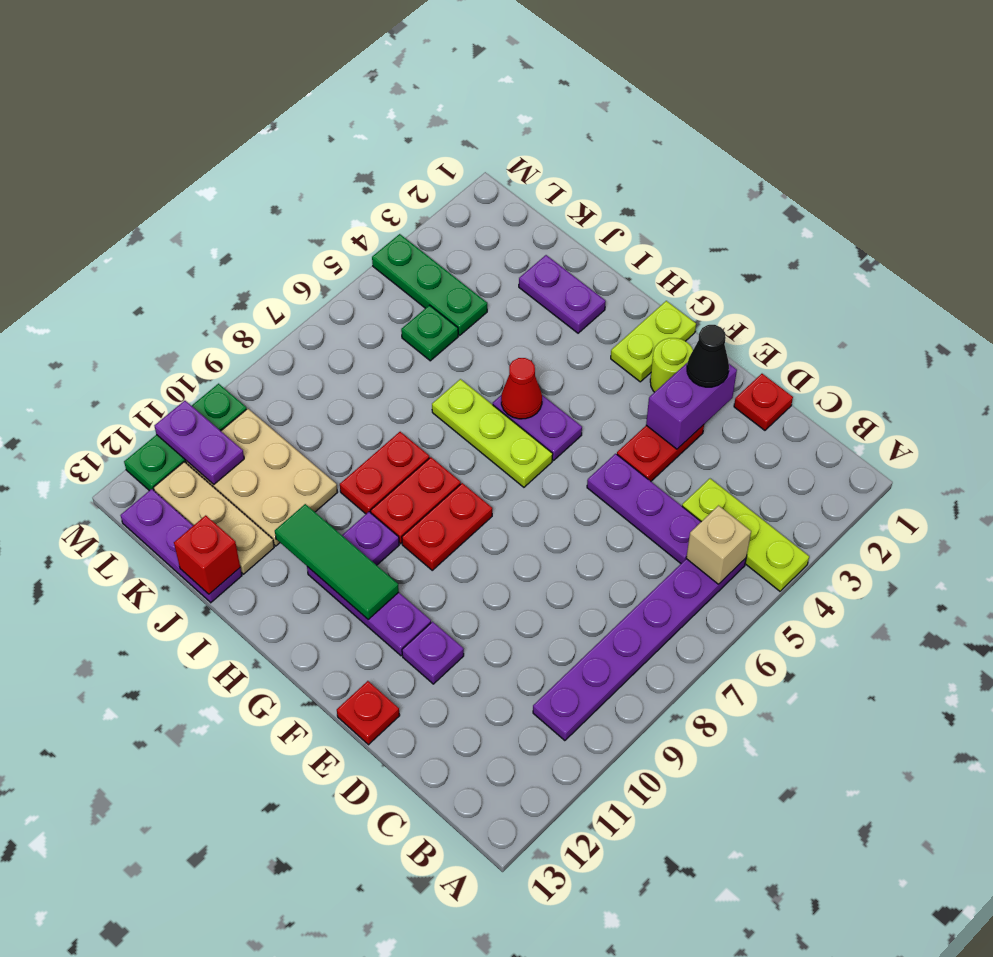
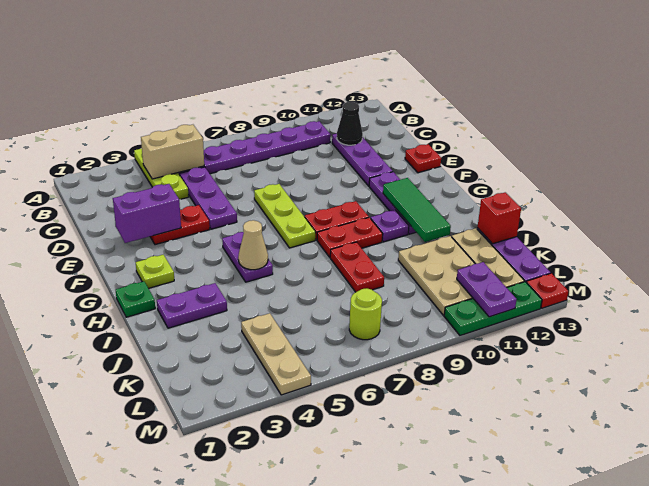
tan 1x1 brick [686,506,751,584] -> tan 1x2 brick [141,125,204,179]
red 1x1 plate [734,374,793,430] -> red 1x1 plate moved to [526,273,568,308]
black 1x1 cone [687,325,729,387] -> black 1x1 cone moved to [337,101,363,145]
purple 1x1 plate [402,622,464,684] -> purple 1x3 plate [332,134,393,186]
lime 1x1 round brick [650,338,693,392] -> lime 1x1 round brick moved to [349,288,382,340]
lime 1x2 plate [611,301,696,382] -> lime 1x1 plate [136,255,174,288]
lime 1x3 plate [432,379,553,487] -> lime 1x3 plate moved to [254,184,316,248]
red 1x1 cone [501,358,542,419] -> tan 1x1 cone [238,220,268,270]
purple 1x2 plate [519,255,606,333] -> purple 1x2 plate turned to [157,283,227,328]
red 1x2 plate [340,432,430,514] -> red 1x2 plate turned to [330,242,384,292]
green 1x3 plate [372,234,487,335] -> tan 1x3 plate [241,313,311,395]
green 1x1 plate [401,305,458,361] -> green 1x1 plate moved to [116,281,155,317]

